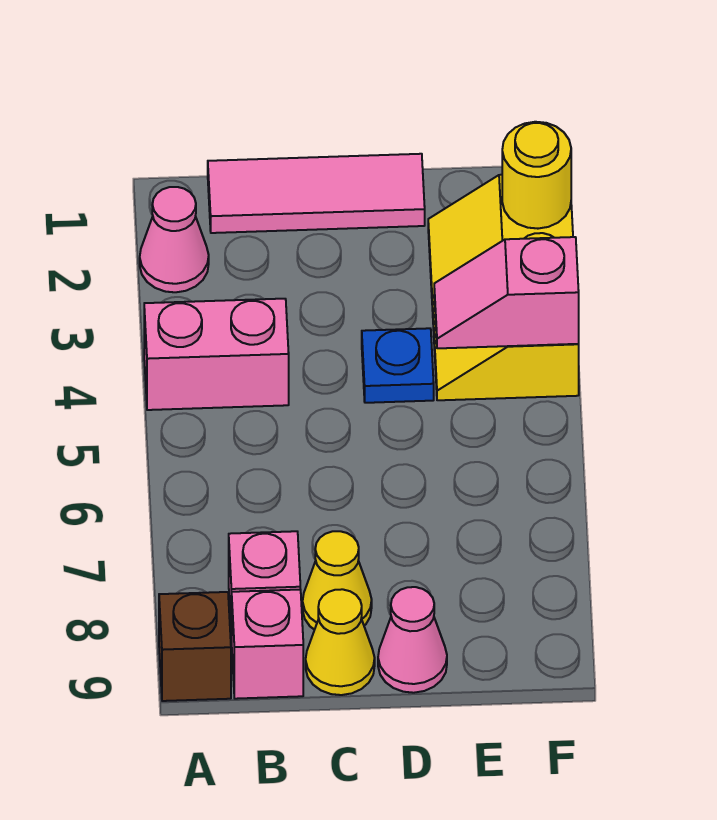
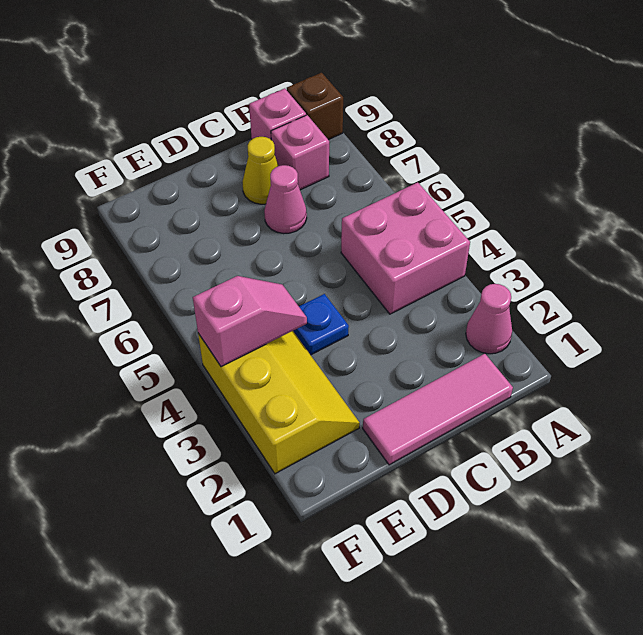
pink 1x2 brick [144,299,289,410] -> pink 2x2 brick [341,182,470,314]
yellow 1x1 cone [306,589,375,695] -> none
pink 1x1 cone [378,587,447,693] -> pink 1x1 cone moved to [264,165,307,234]
yellow 1x1 round brick [502,122,571,229] -> none

